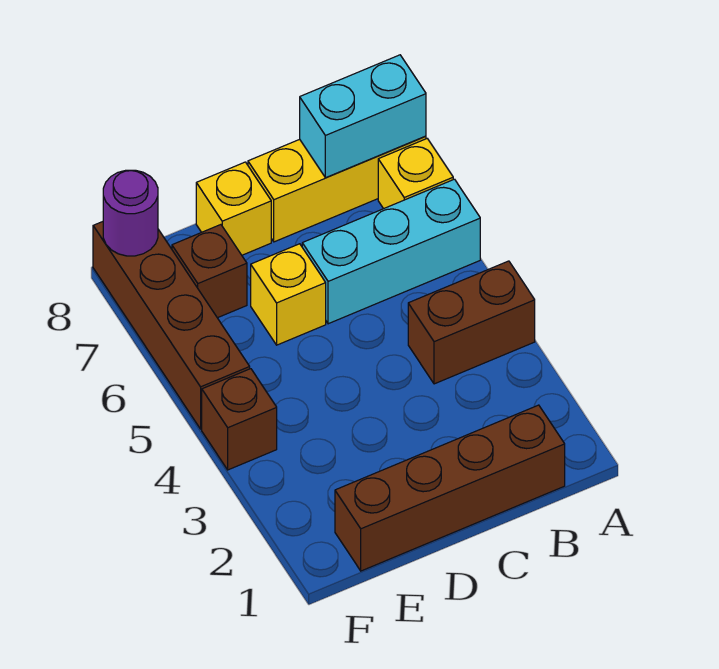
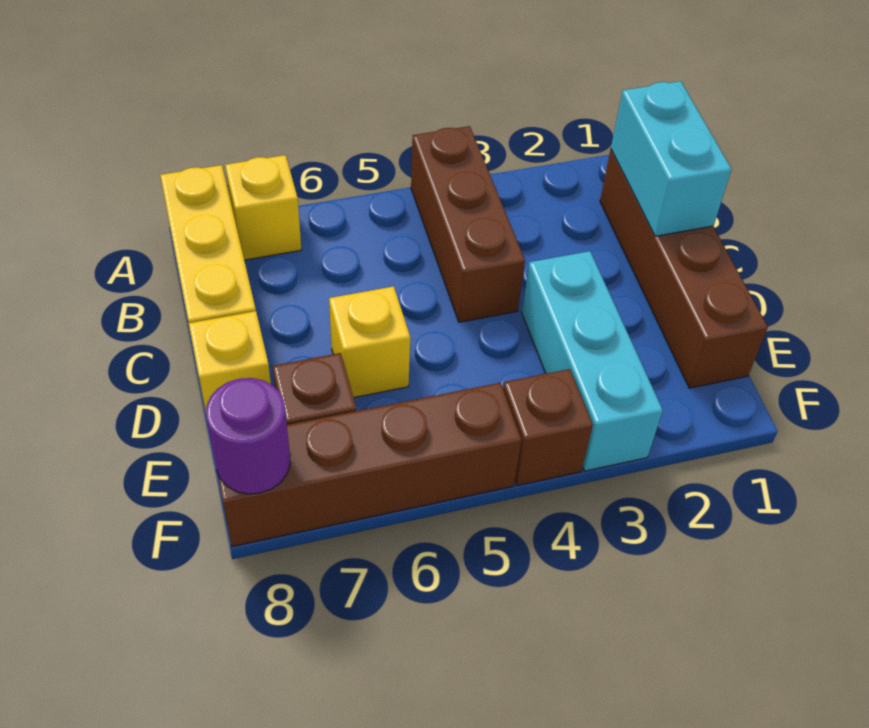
brown 1x2 brick [408,261,535,384] -> brown 1x3 brick [411,126,525,322]
cyan 1x3 brick [302,179,480,324] -> cyan 1x3 brick moved to [522,251,663,471]
cyan 1x2 brick [300,55,426,178] -> cyan 1x2 brick moved to [611,81,732,236]

